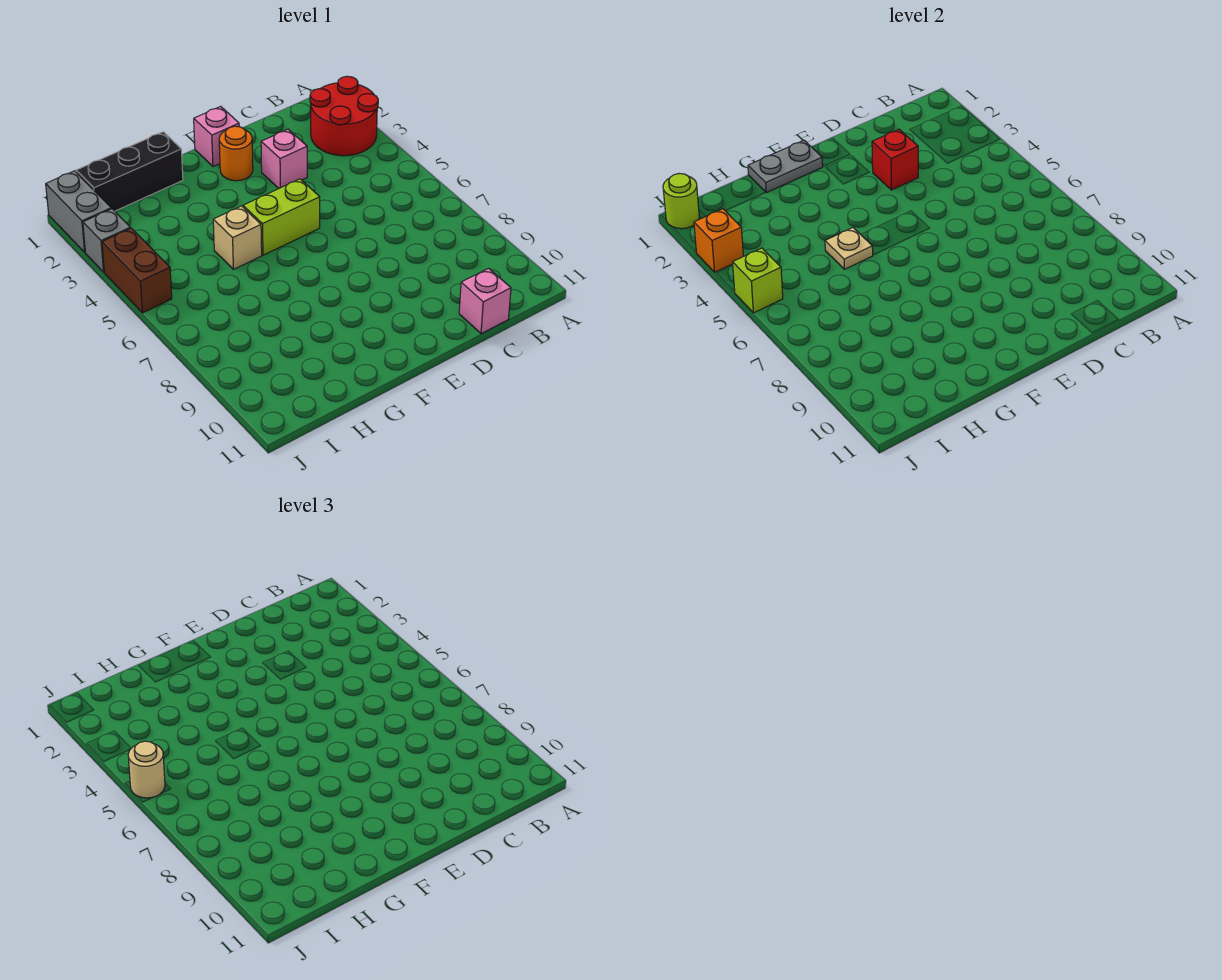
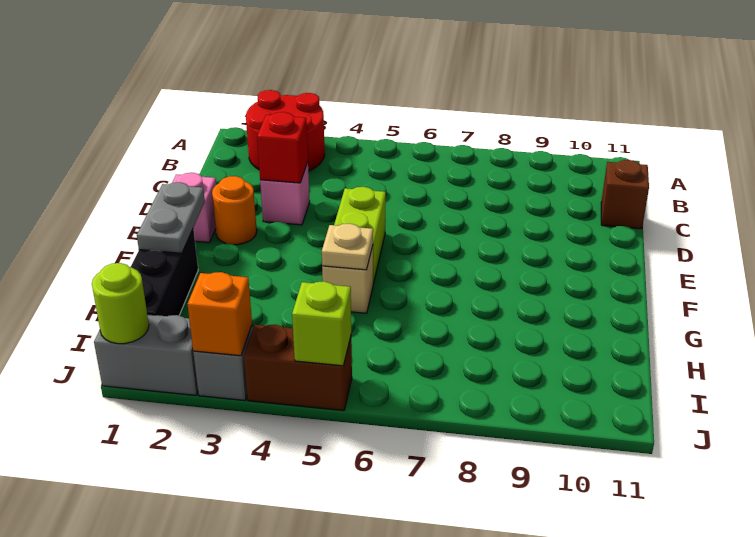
pink 1x1 brick [459,268,511,334] -> brown 1x1 brick [601,160,649,229]
tan 1x1 round brick [128,741,165,798] -> none

